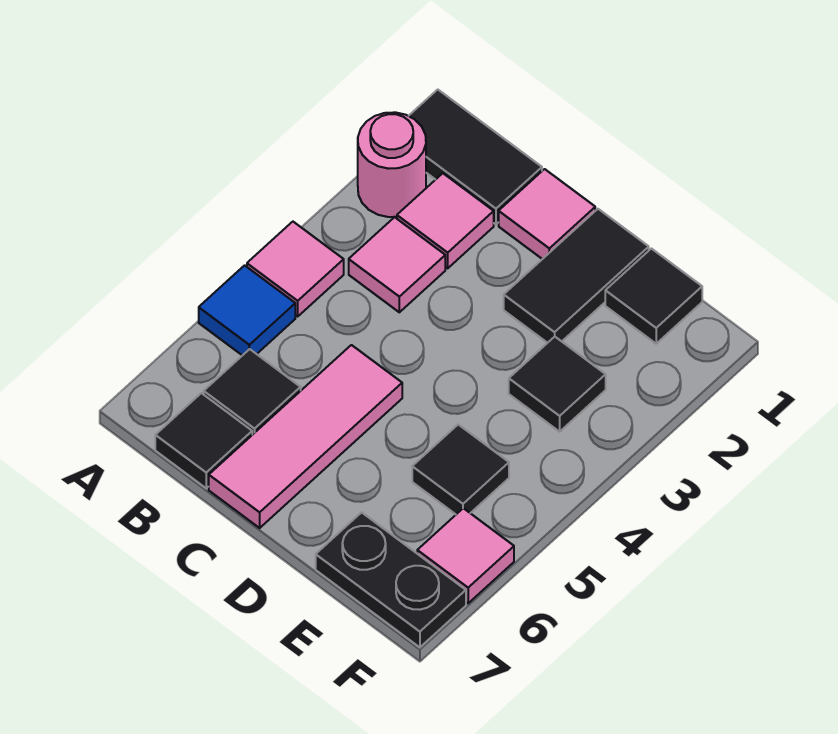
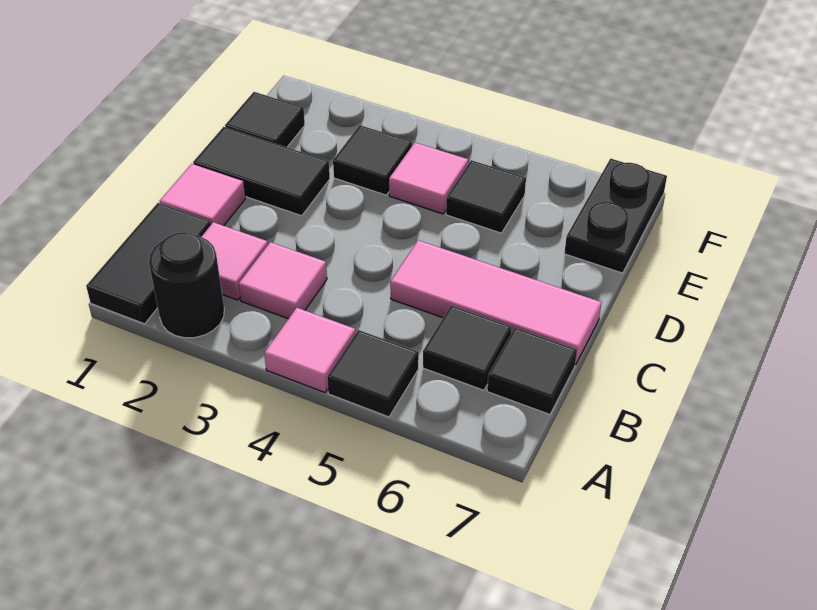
pink 1x1 round brick [358,112,426,217] -> black 1x1 round brick [149,232,224,338]
blue 1x1 tile [199,265,295,356] -> black 1x1 tile [327,330,419,417]
pink 1x1 tile [417,508,514,603] -> pink 1x1 tile moved to [389,143,468,214]

